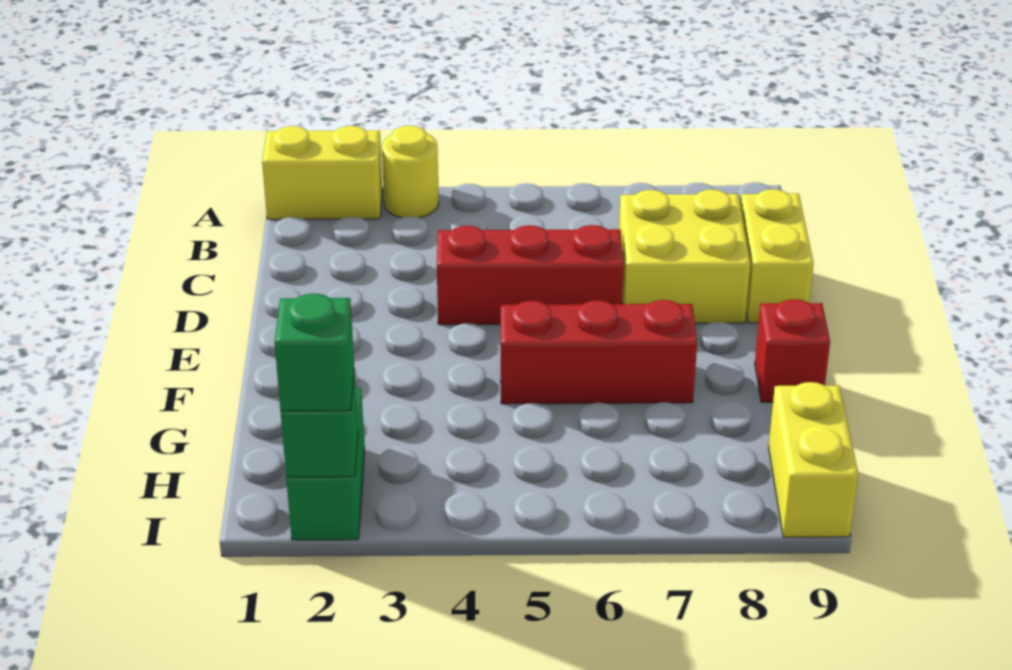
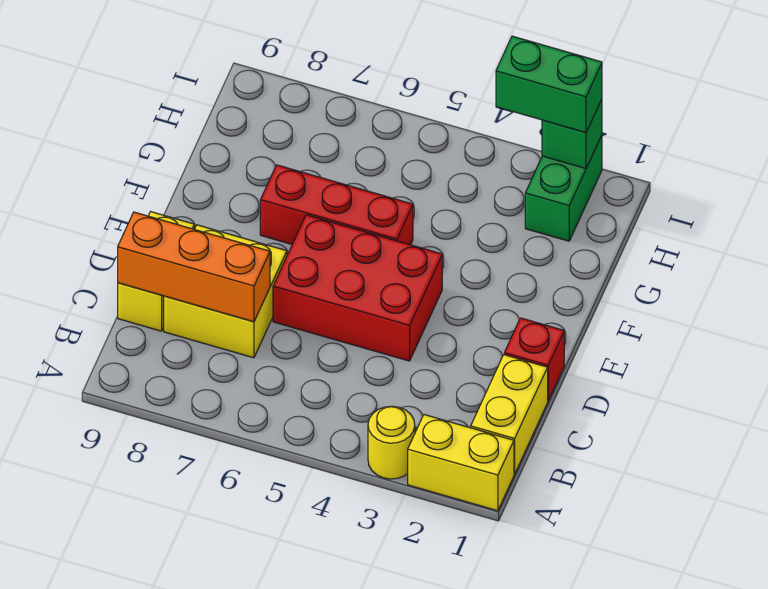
none -> orange 1x3 brick [118,212,270,322]
red 1x3 brick [437,225,624,325] -> red 2x3 brick [273,215,442,361]
red 1x1 brick [755,299,830,402] -> red 1x1 brick moved to [504,318,564,400]
yellow 1x2 brick [768,382,859,537] -> yellow 1x2 brick moved to [471,355,548,474]
green 1x1 brick [275,293,354,411] -> green 1x2 brick [496,36,602,133]

